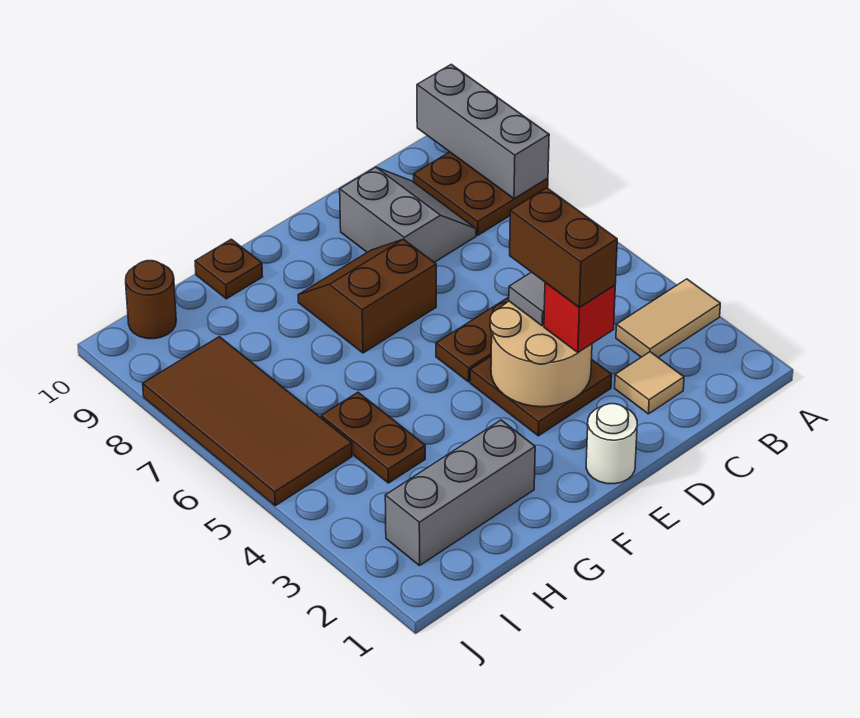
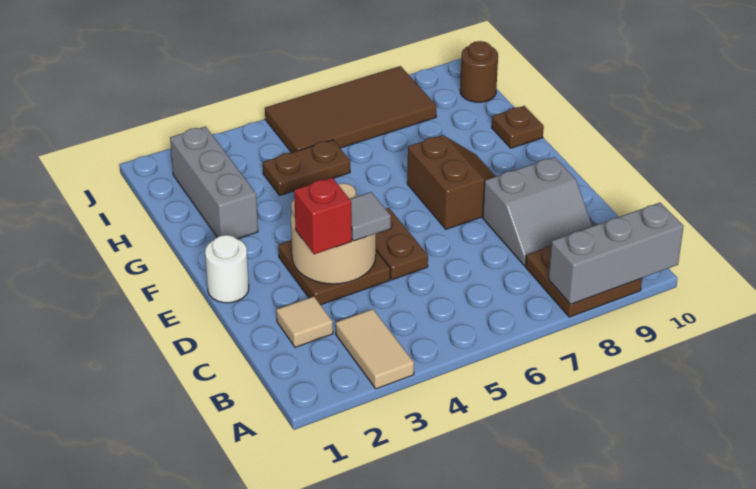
brown 1x2 brick [510,188,617,307] -> none

